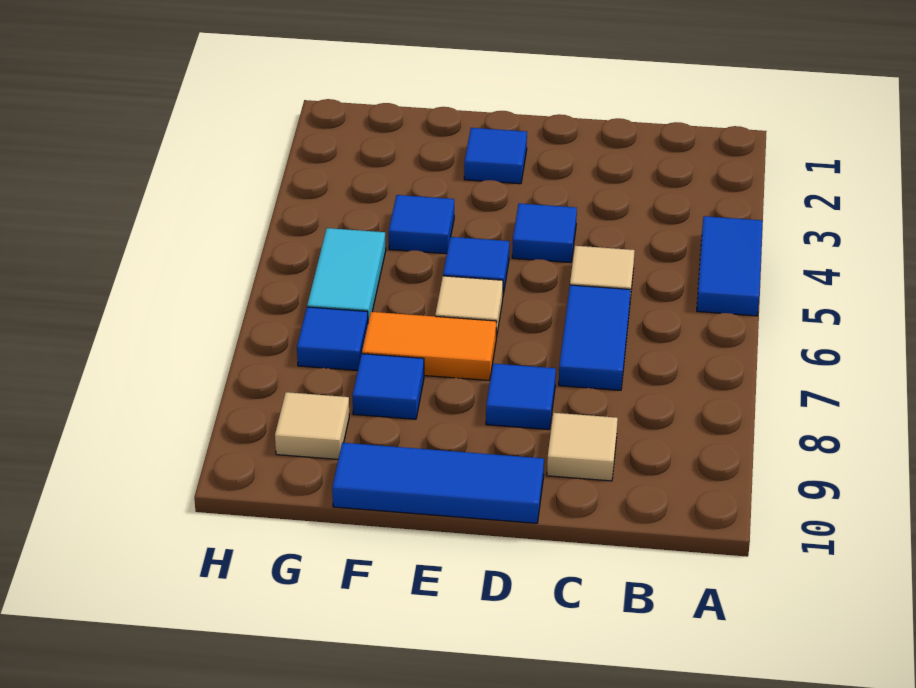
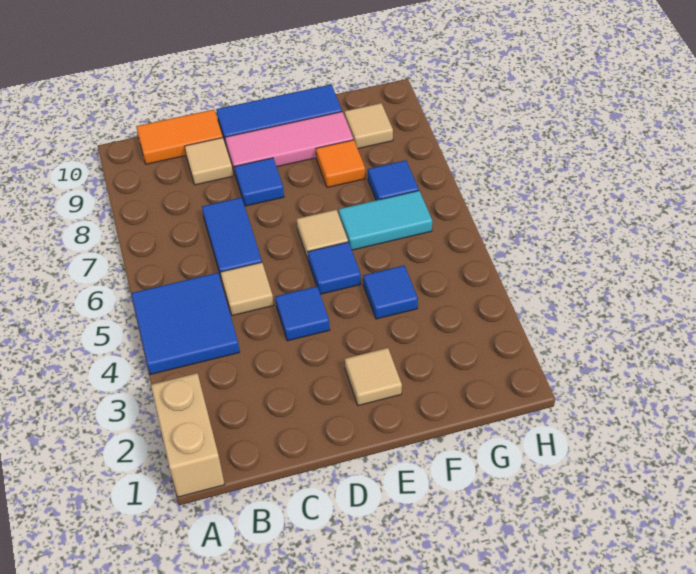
none -> tan 1x2 brick [151,373,225,497]
blue 1x2 tile [697,216,762,316] -> blue 2x2 tile [131,273,240,375]
none -> pink 1x3 tile [225,112,353,176]
blue 1x1 tile [464,128,527,184] -> tan 1x1 tile [345,348,402,406]
orange 1x2 tile [362,312,497,380] -> orange 1x2 tile moved to [136,110,223,164]
blue 1x1 tile [352,354,424,419] -> orange 1x1 tile [316,140,365,188]
cyan 1x2 tile [307,228,386,322] -> cyan 1x2 tile turned to [339,191,432,250]

